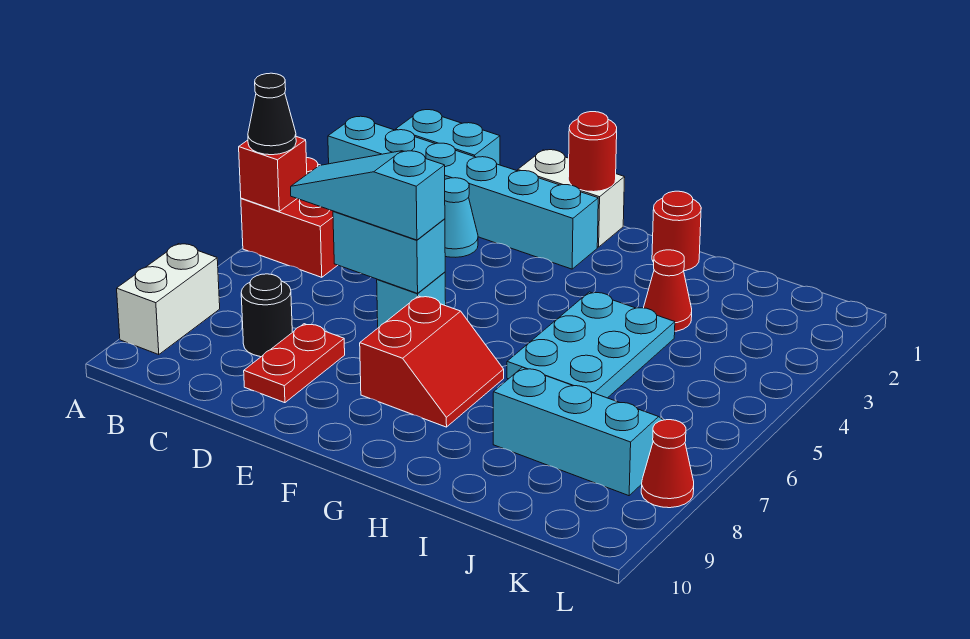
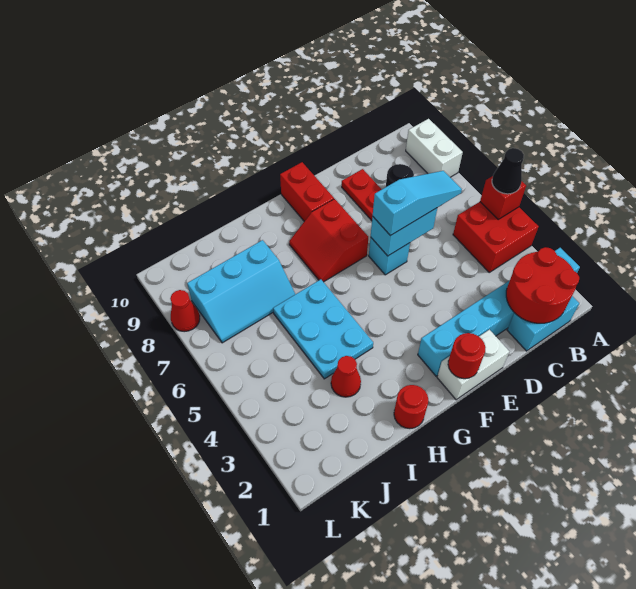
none -> red 2x2 round brick [506,247,579,323]
cyan 1x1 cone [445,178,478,257] -> none
none -> red 1x2 brick [280,162,334,221]

